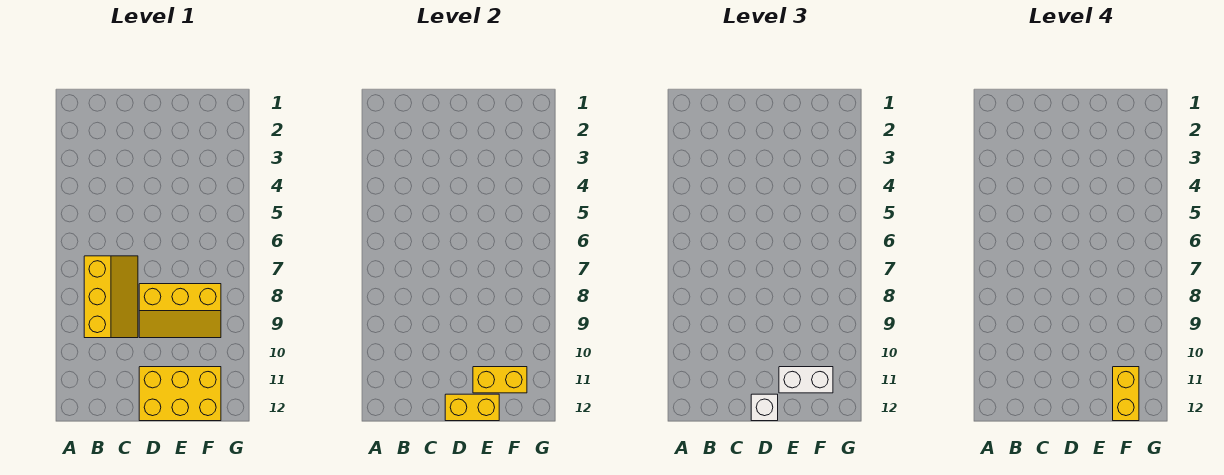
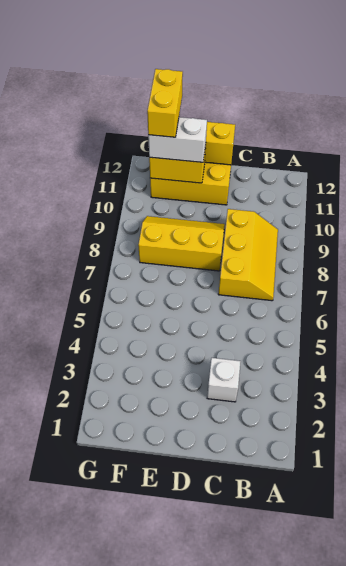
yellow 2x3 slope [84,256,138,338] -> yellow 2x3 slope turned to [218,209,278,301]
white 1x1 brick [751,394,778,421] -> white 1x1 brick moved to [207,358,241,402]

